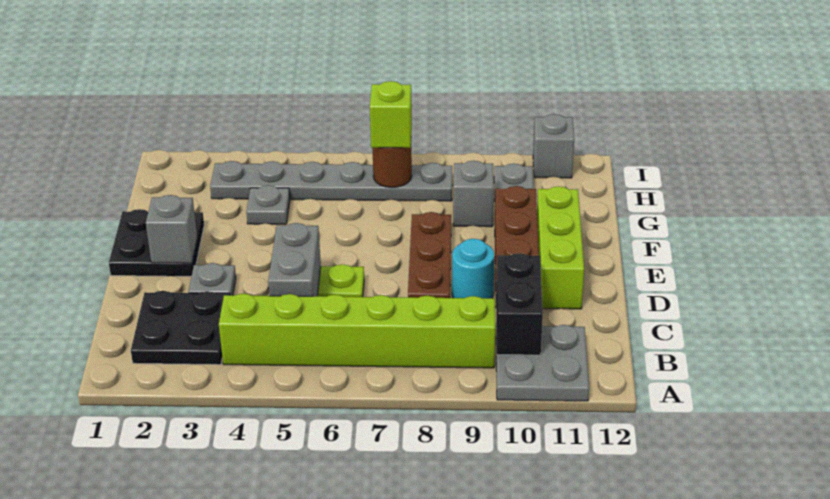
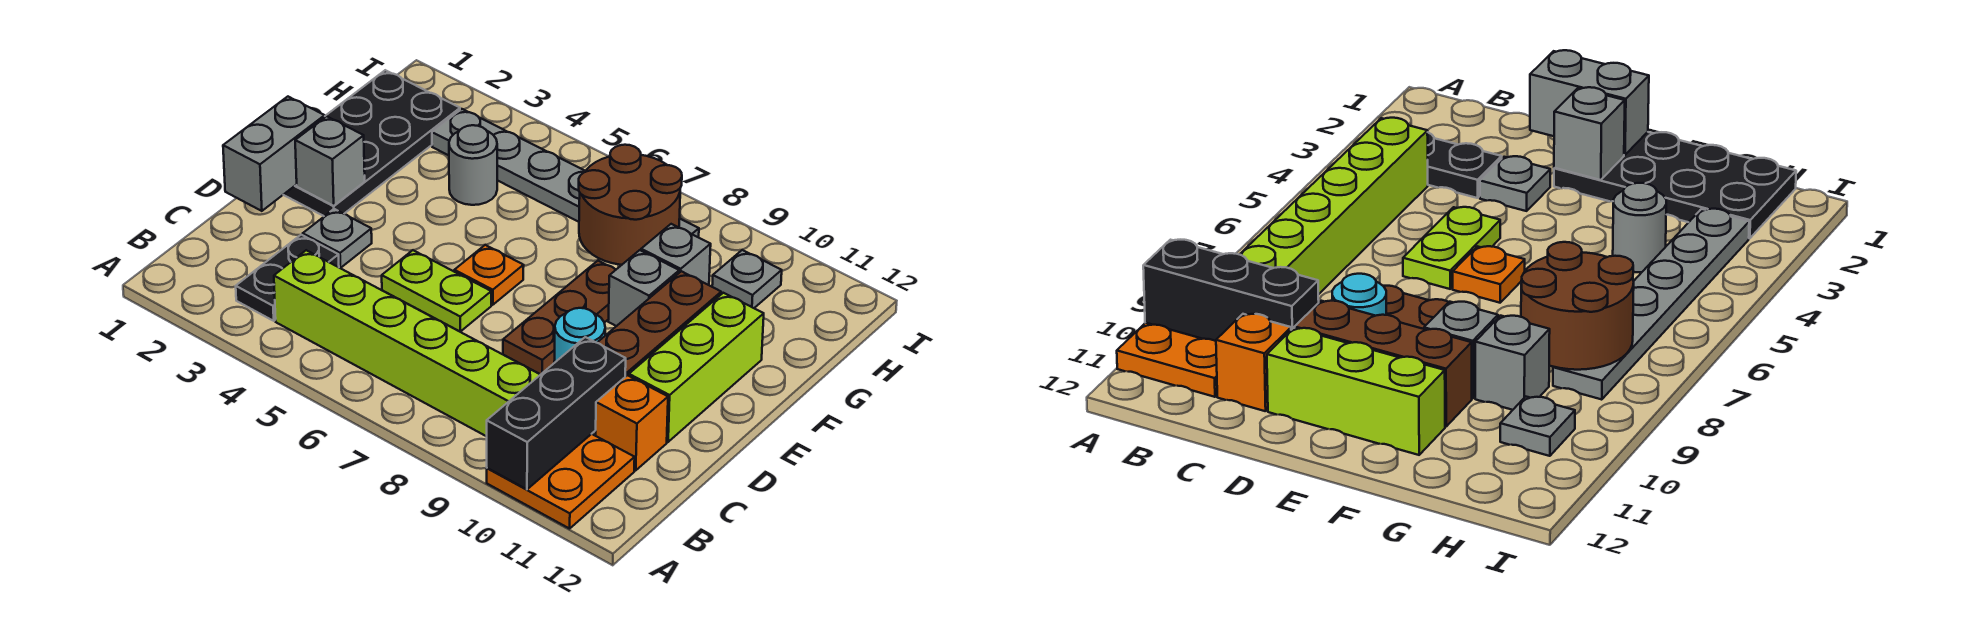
grey 2x2 plate [496,325,589,401] -> orange 2x2 plate [487,434,635,529]
black 2x2 plate [131,291,230,365] -> black 1x2 plate [236,235,339,321]
black 1x2 brick [496,253,543,355] -> black 1x3 brick [487,337,626,490]
grey 1x2 brick [268,223,321,296] -> grey 1x2 brick moved to [223,97,325,211]
none -> orange 1x1 brick [596,375,668,470]
black 2x2 plate [109,209,204,276] -> black 2x4 plate [284,70,460,216]
none -> orange 1x1 plate [454,245,524,305]
grey 1x1 plate [246,185,290,224] -> grey 1x1 round brick [449,125,497,205]
brown 1x1 round brick [372,148,412,188] -> brown 2x2 round brick [579,145,682,265]
lime 1x1 brick [370,81,412,148] -> none
grey 1x1 brick [533,114,574,178] -> grey 1x1 brick moved to [608,250,679,326]

